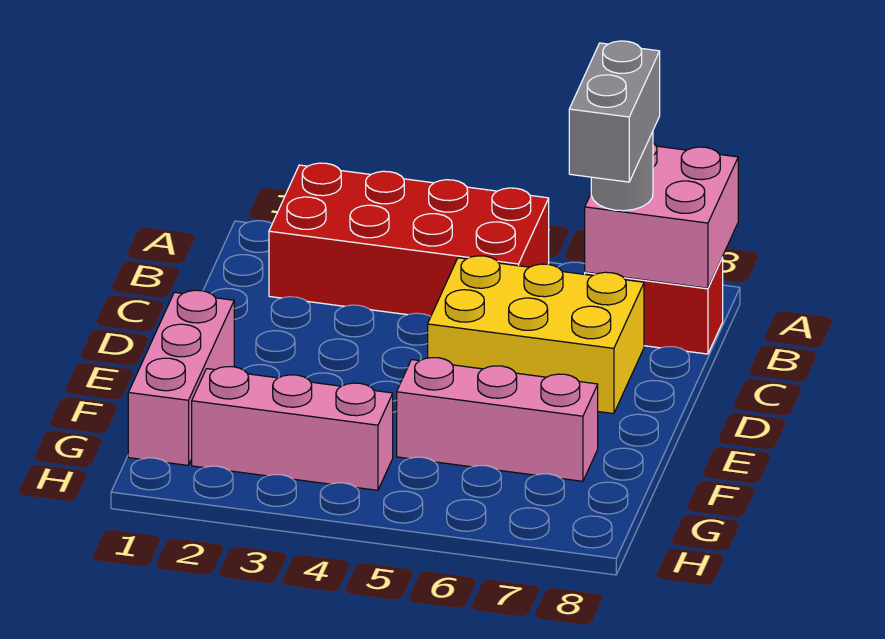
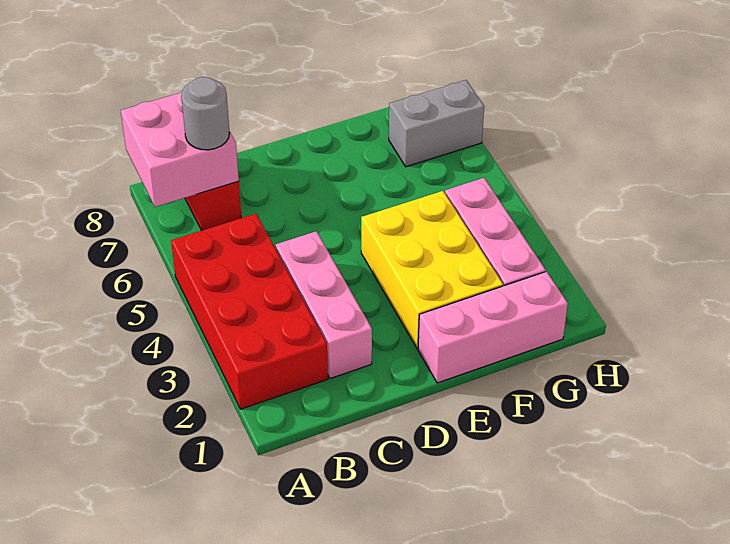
grey 1x2 brick [569,41,660,182] -> grey 1x2 brick moved to [389,80,484,167]
yellow 2x3 brick [428,256,644,414] -> yellow 2x3 brick moved to [361,191,503,349]
pink 1x3 brick [397,358,598,481] -> pink 1x3 brick moved to [275,231,372,379]

